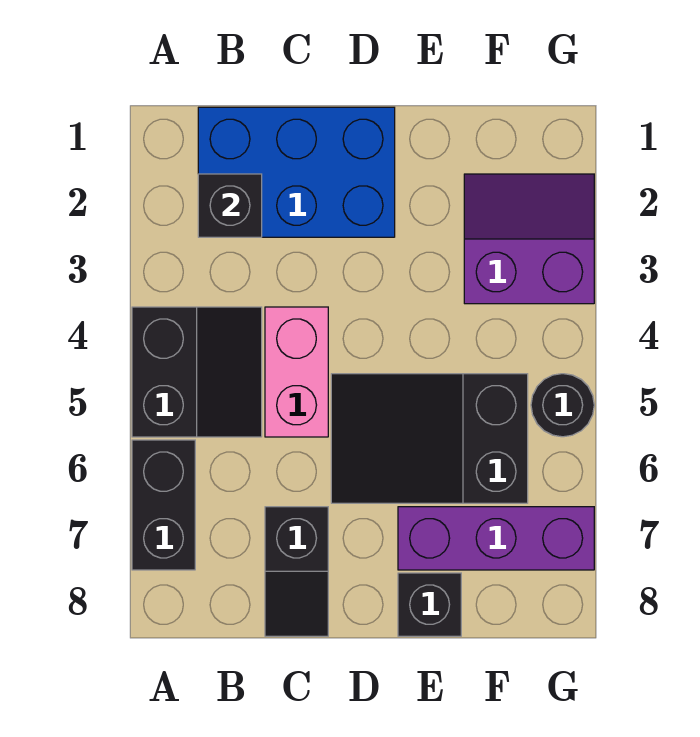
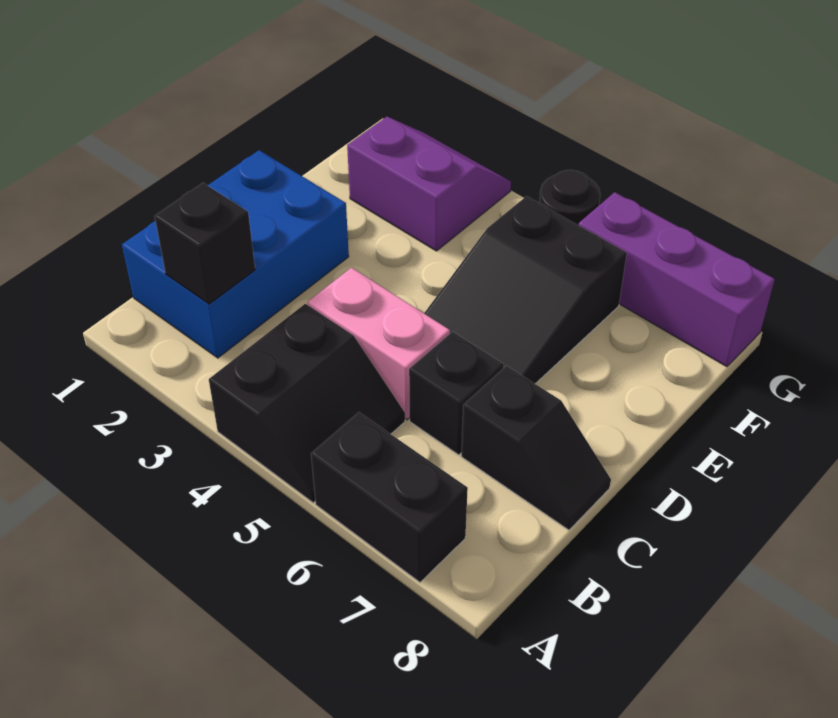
black 2x2 slope [132,307,262,437] -> black 2x2 slope turned to [209,304,405,503]
purple 1x3 brick [398,507,594,570] -> purple 1x3 brick turned to [579,192,775,367]
black 1x1 brick [398,573,461,636] -> black 1x1 brick moved to [409,332,504,455]
purple 2x2 slope [464,174,594,304] -> purple 2x2 slope turned to [347,117,511,251]

